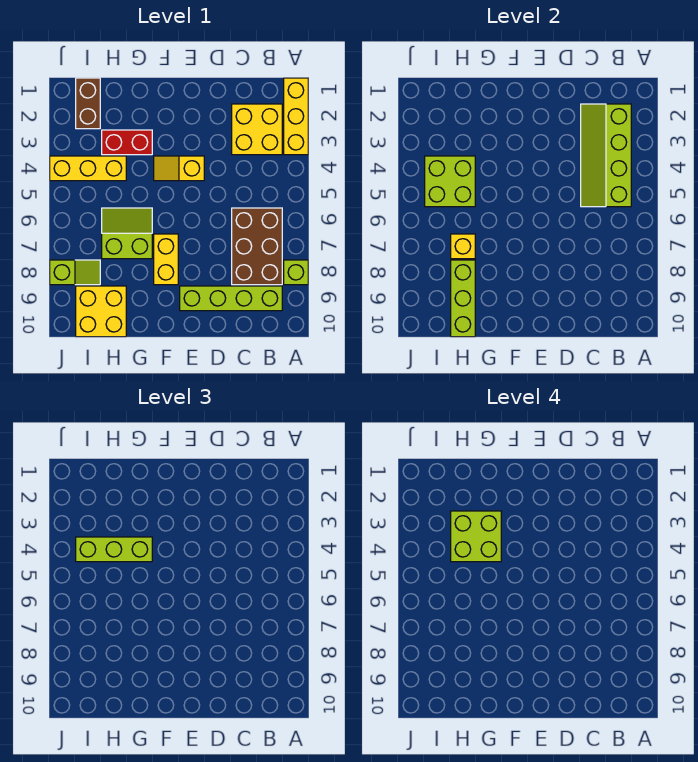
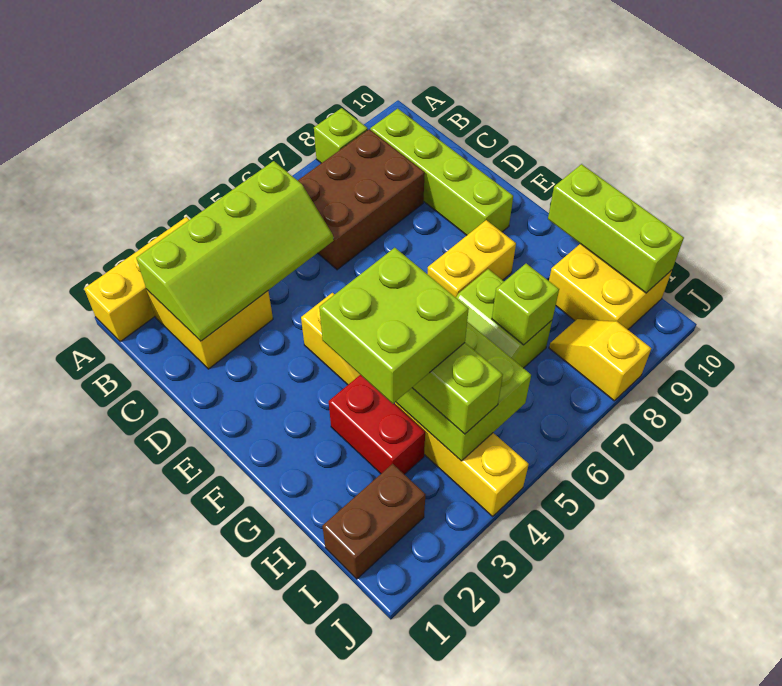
yellow 1x1 brick [451,234,475,259] -> lime 1x1 brick [492,264,559,345]
lime 1x3 brick [451,260,475,337] -> lime 1x3 brick turned to [548,164,684,293]
lime 1x2 slope [50,260,100,285] -> yellow 1x2 slope [549,319,651,401]

